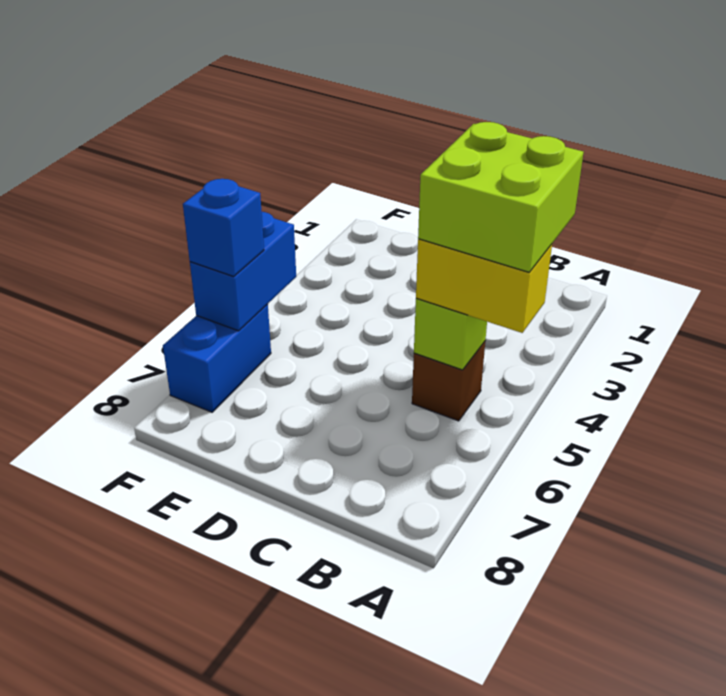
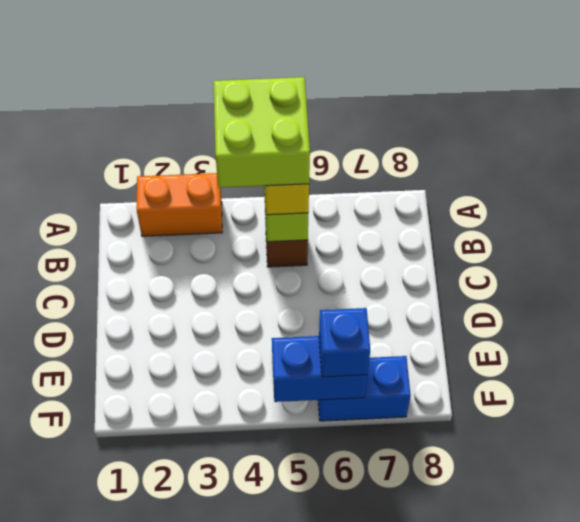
none -> orange 1x2 brick [137,173,222,236]

